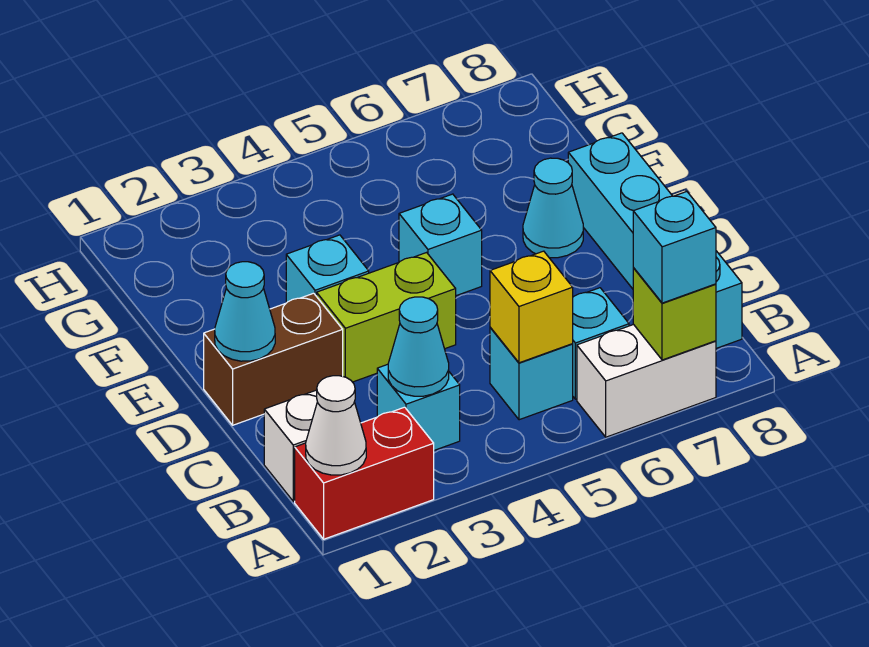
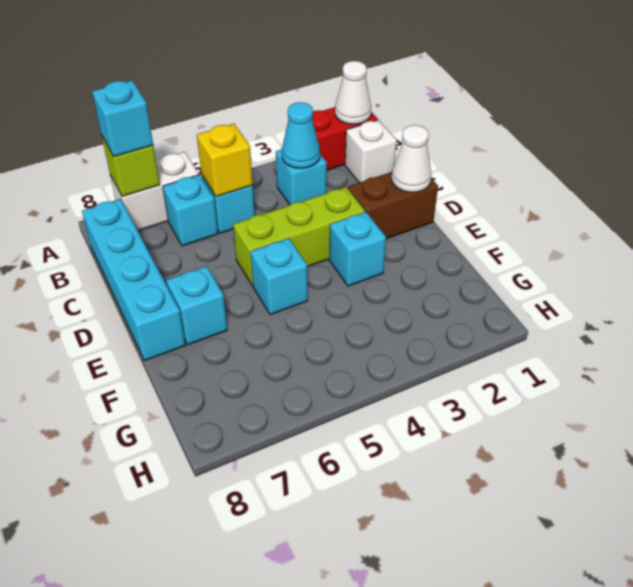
cyan 1x1 cone [215,262,275,361] -> white 1x1 cone [392,125,431,192]
lime 1x2 brick [317,253,456,382] -> lime 1x3 brick [233,187,365,286]
cyan 1x1 cone [523,158,583,258] -> cyan 1x1 brick [166,266,227,345]

